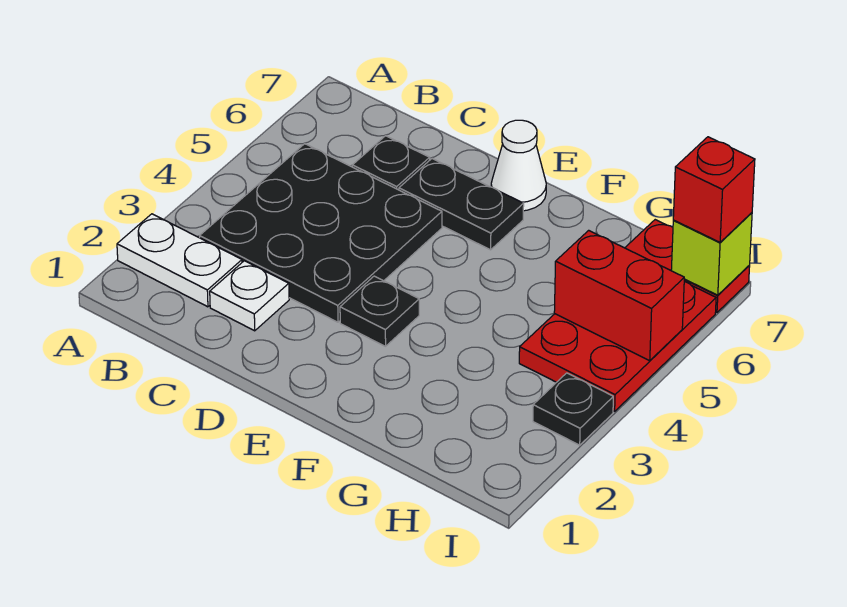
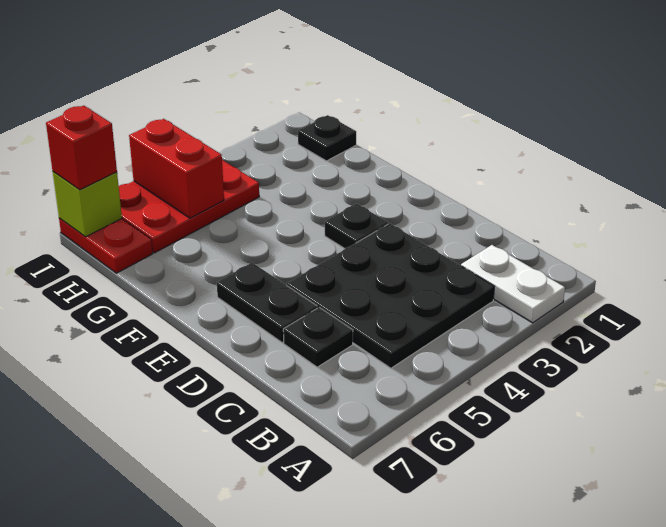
white 1x1 plate [210,261,289,331] -> none
white 1x1 cone [491,120,546,211] -> none
black 1x1 plate [533,373,613,445] -> black 1x1 plate moved to [298,115,356,161]

